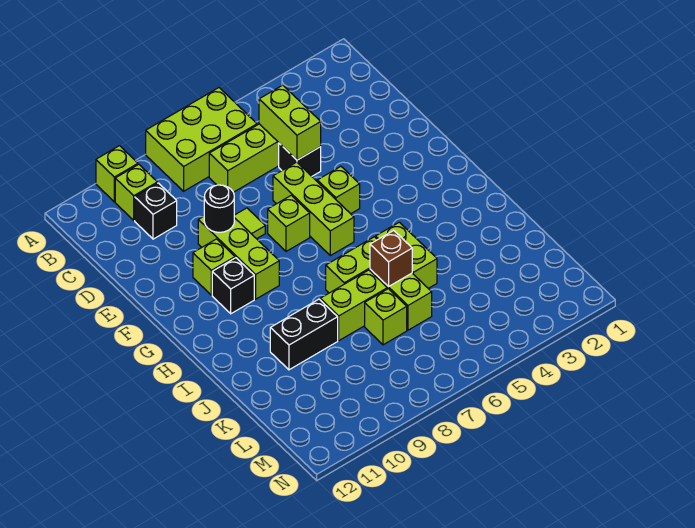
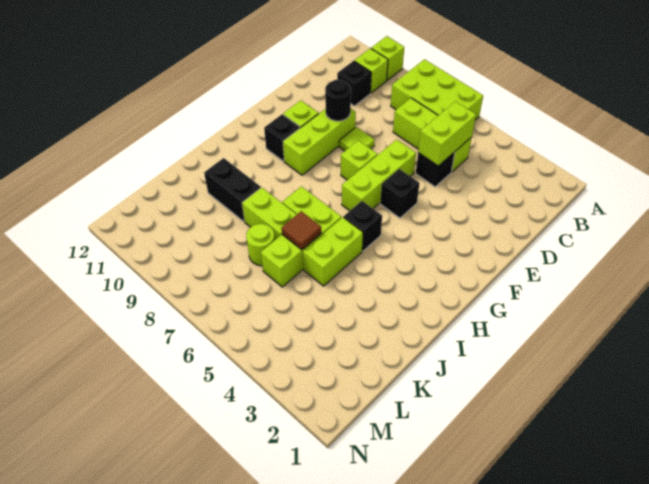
lime 1x1 brick [317,166,360,214] -> black 1x1 brick [380,169,419,218]
none -> black 1x1 brick [343,201,382,251]
brown 1x1 brick [370,230,412,287] -> brown 1x1 tile [281,211,321,250]
lime 1x1 brick [365,289,407,345] -> lime 1x1 round brick [246,224,275,266]

